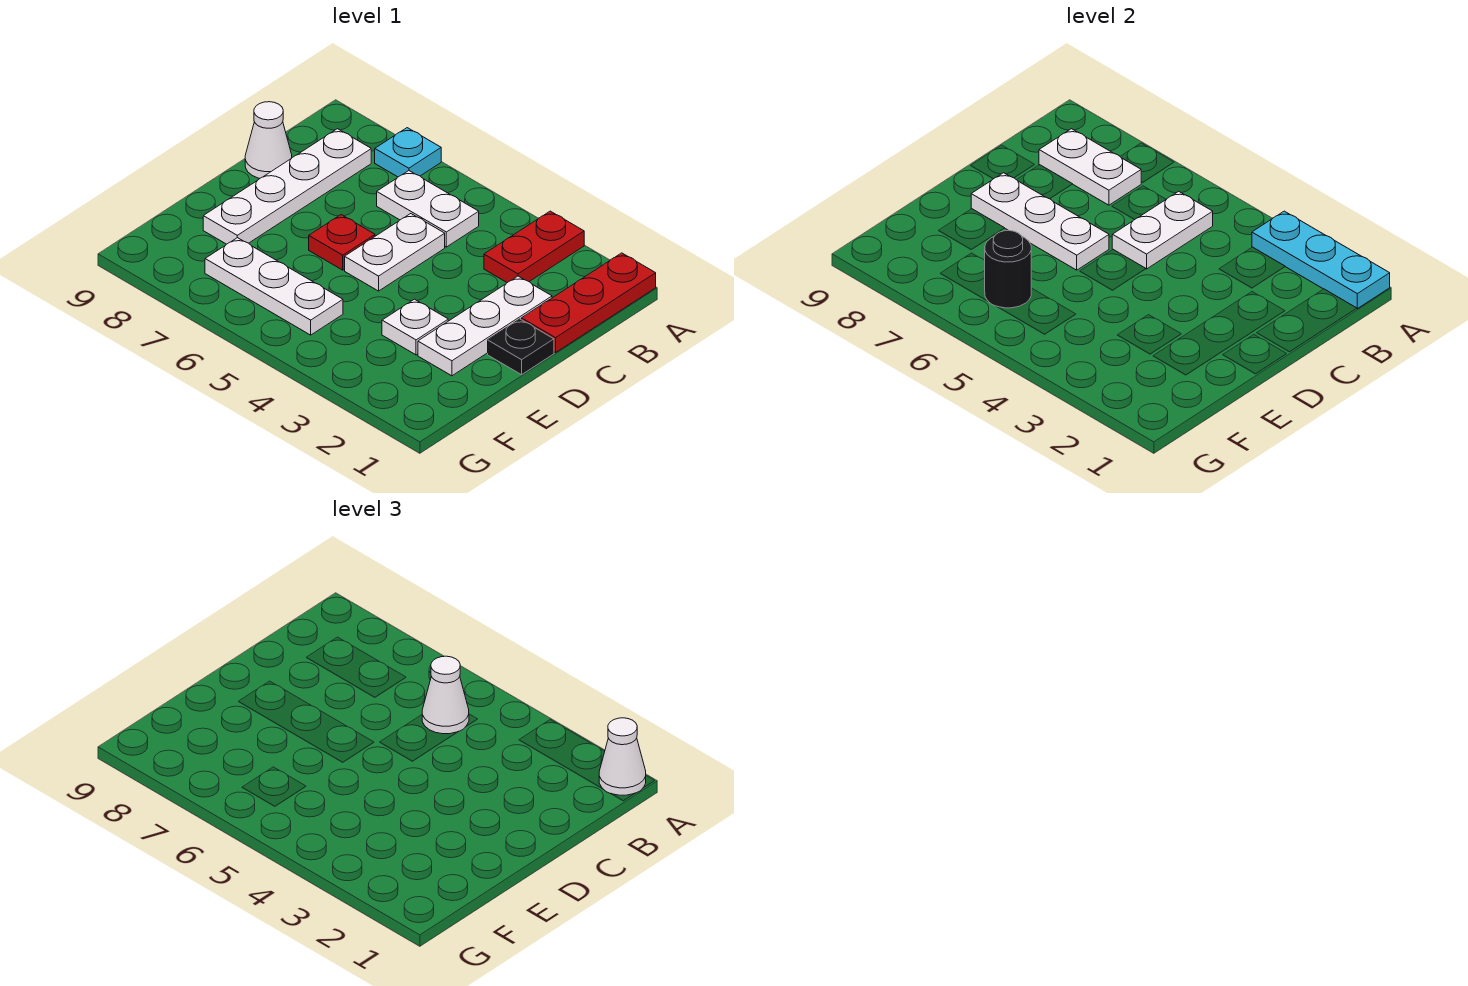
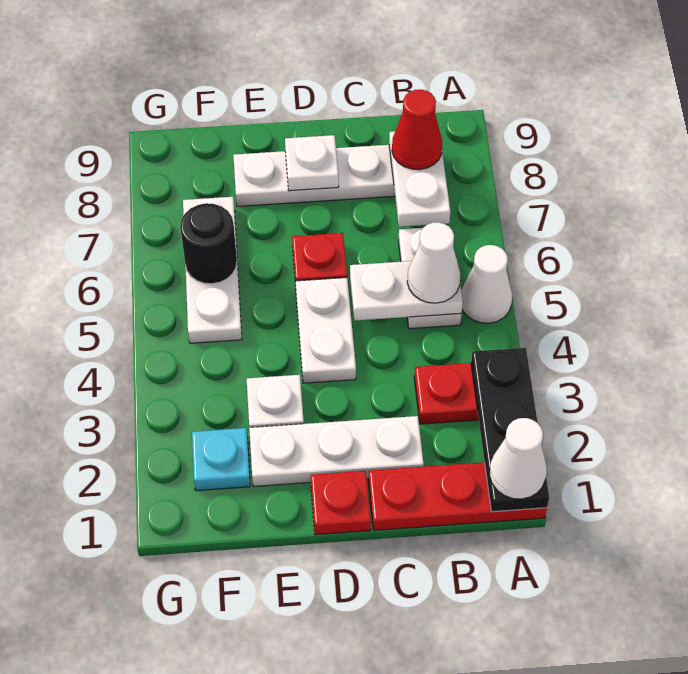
cyan 1x3 plate [1252,211,1390,309] -> black 1x3 plate [471,348,549,512]
cyan 1x1 plate [375,128,441,177] -> cyan 1x1 plate moved to [192,428,250,491]
none -> red 1x1 cone [392,90,442,170]
white 1x2 plate [345,214,445,291] -> white 1x2 plate turned to [295,278,356,383]
white 1x1 cone [245,102,292,178] -> white 1x1 cone moved to [461,245,512,323]
black 1x1 plate [488,319,554,375] -> red 1x1 plate [311,471,371,535]
white 1x3 plate [971,173,1109,270] -> white 1x1 plate [285,135,339,191]

